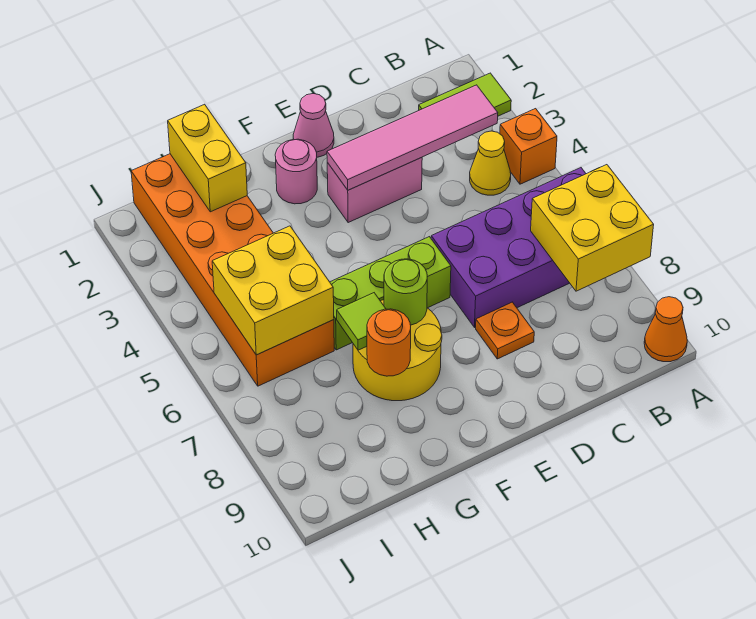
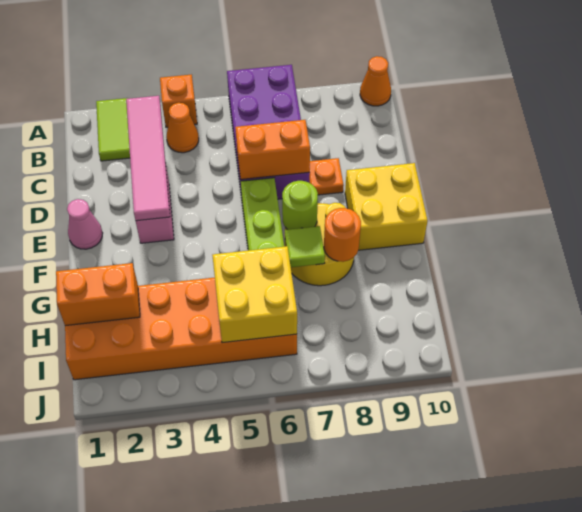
yellow 2x2 brick [531,165,654,291] -> yellow 2x2 brick moved to [345,163,428,250]
yellow 1x1 cone [470,131,511,195] -> orange 1x1 cone [166,103,199,153]
none -> orange 1x2 brick [235,120,310,179]
pink 1x1 round brick [275,139,317,204] -> none
yellow 1x2 brick [168,104,247,212] -> orange 1x2 brick [56,263,140,326]

